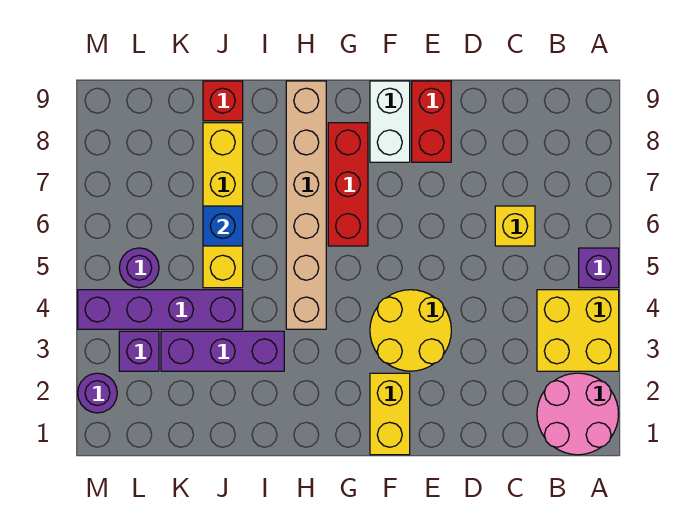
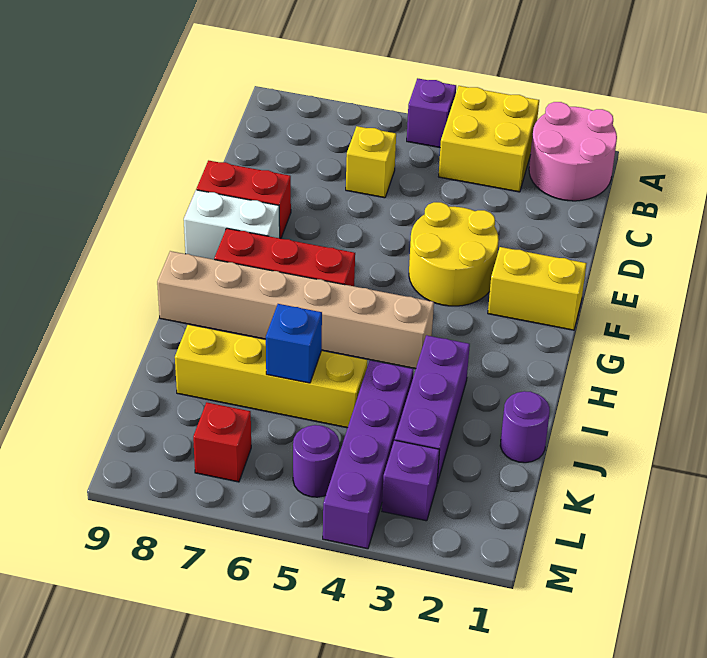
red 1x1 brick [203,81,243,121] -> red 1x1 brick moved to [193,402,251,482]
purple 1x1 round brick [78,373,117,413] -> purple 1x1 round brick moved to [500,391,550,463]

